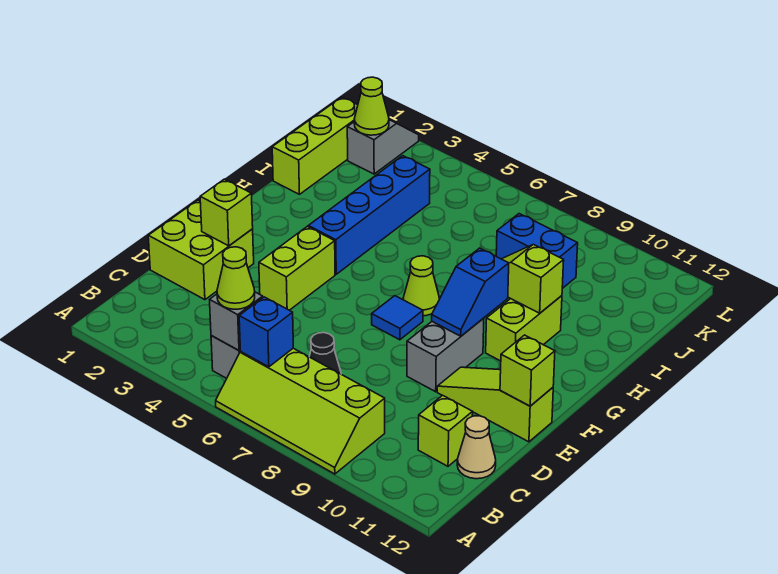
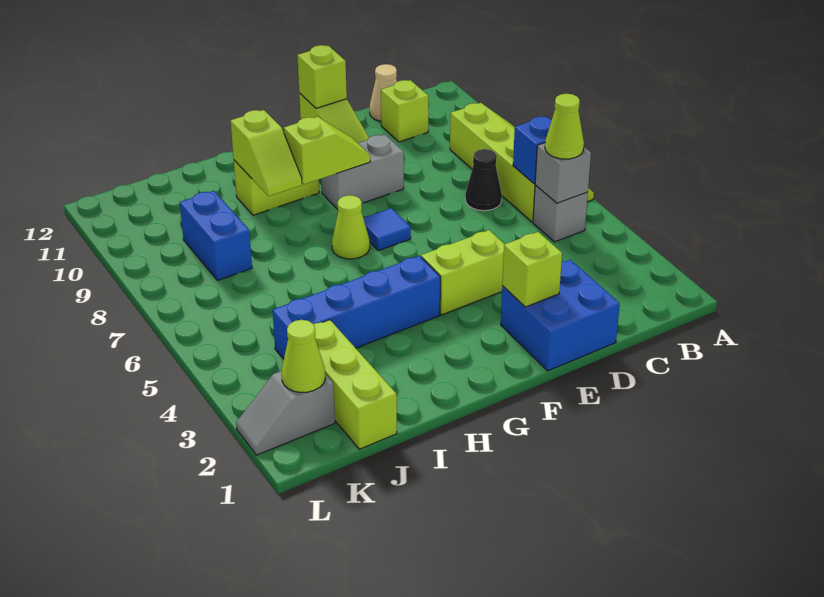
lime 2x2 brick [148,200,254,300] -> blue 2x2 brick [501,260,620,371]
blue 1x2 slope [432,248,509,336] -> lime 1x2 slope [284,117,370,184]
lime 1x3 brick [272,97,358,194] -> lime 1x3 brick turned to [314,320,397,449]

